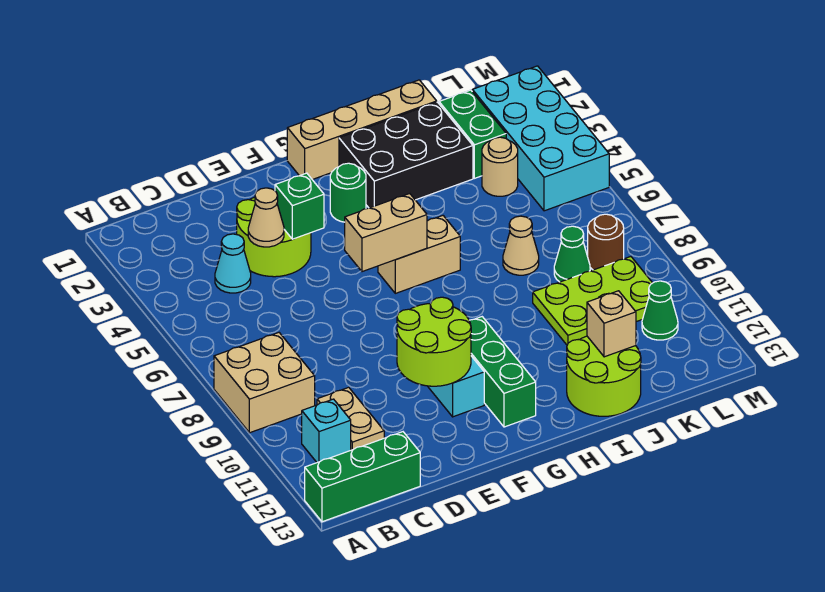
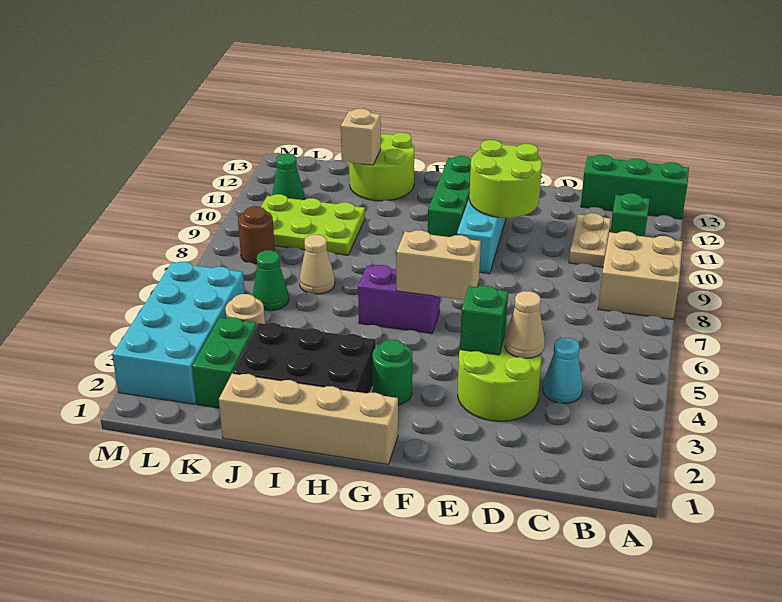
cyan 1x1 brick [302,399,351,462] -> green 1x1 brick [610,193,650,237]
tan 1x2 brick [378,216,460,293] -> purple 1x2 brick [358,265,440,334]
green 1x1 cone [554,226,590,282] -> green 1x1 cone moved to [253,250,289,311]

